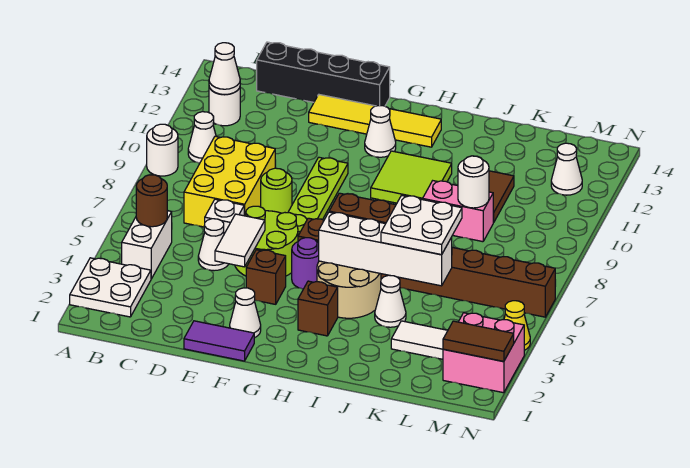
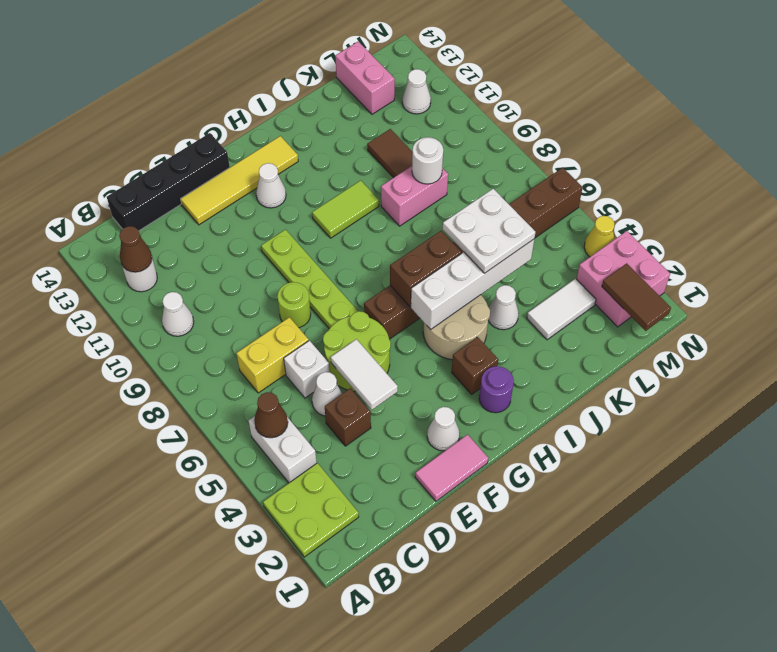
white 2x2 plate [70,258,151,317] -> lime 2x2 plate [263,463,359,557]
white 1x1 round brick [147,124,178,176] -> none
brown 1x1 round brick [136,175,168,227] -> brown 1x1 cone [254,392,288,438]
white 1x1 cone [209,43,240,95] -> brown 1x1 cone [119,226,152,272]
yellow 2x3 brick [184,136,275,227] -> yellow 1x2 brick [237,317,309,393]
purple 1x2 tile [184,321,254,361] -> pink 1x2 tile [415,435,488,501]
brown 1x1 brick [246,250,286,304] -> brown 1x1 brick moved to [325,388,371,446]
purple 1x1 round brick [292,238,319,289] -> purple 1x1 round brick moved to [479,366,514,413]
lime 2x2 tile [371,151,452,203] -> lime 1x2 tile [312,180,379,238]
none -> pink 1x2 brick [335,42,395,114]
brown 1x2 tile [443,321,514,361] -> brown 1x2 tile turned to [602,263,671,331]

